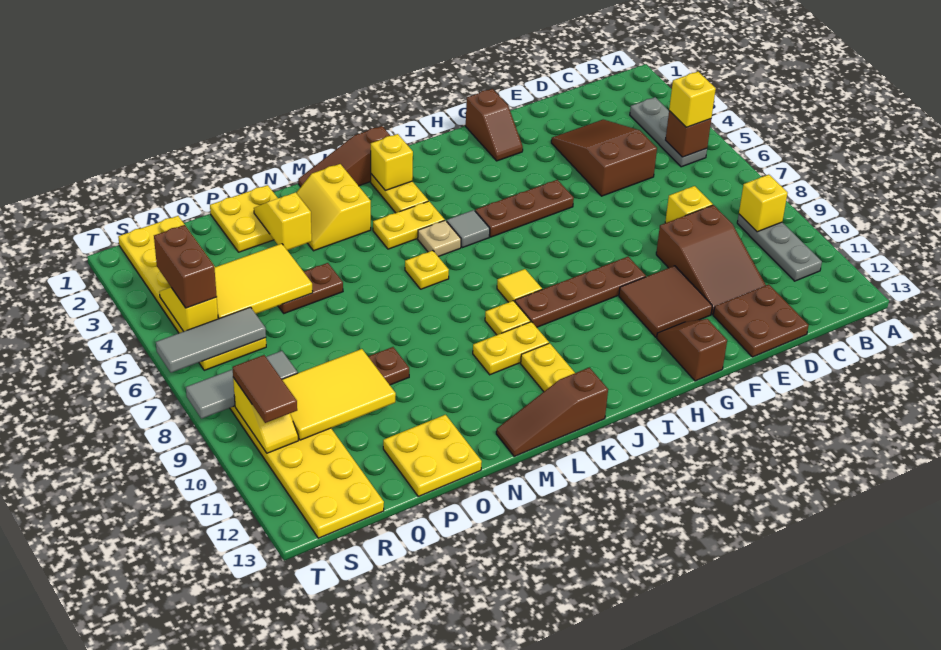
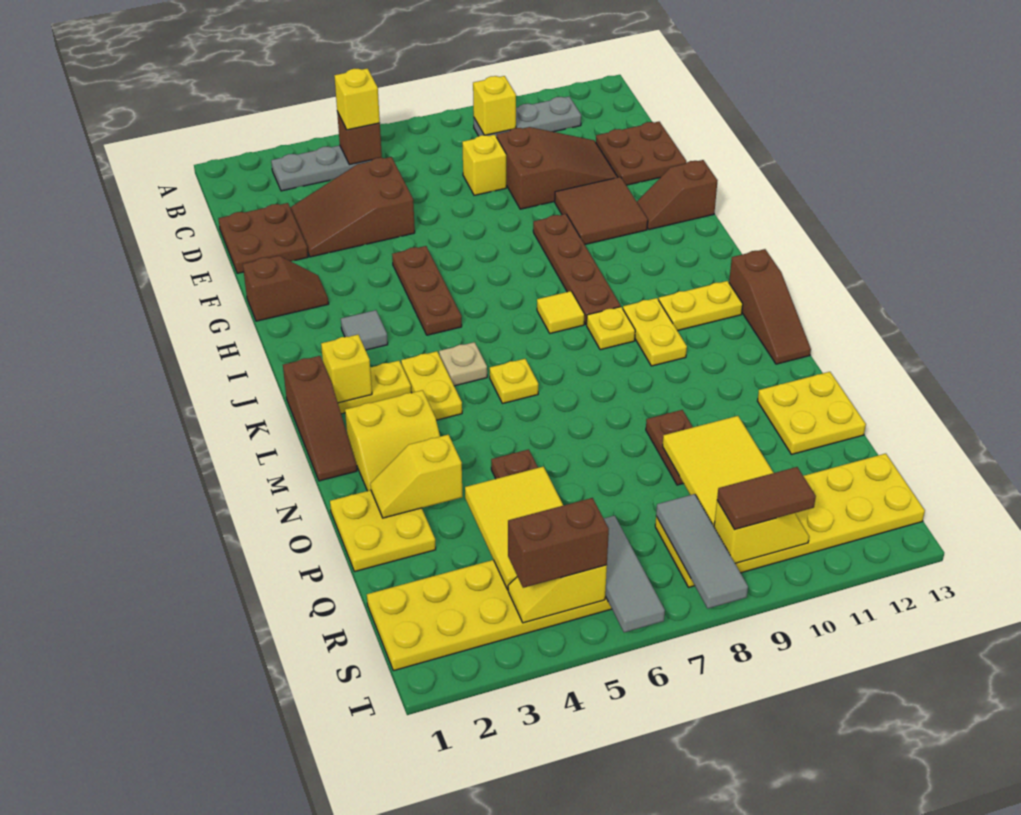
none -> brown 2x2 plate [218,203,308,273]
grey 1x1 tile [447,210,490,248] -> grey 1x1 tile moved to [341,310,388,350]

